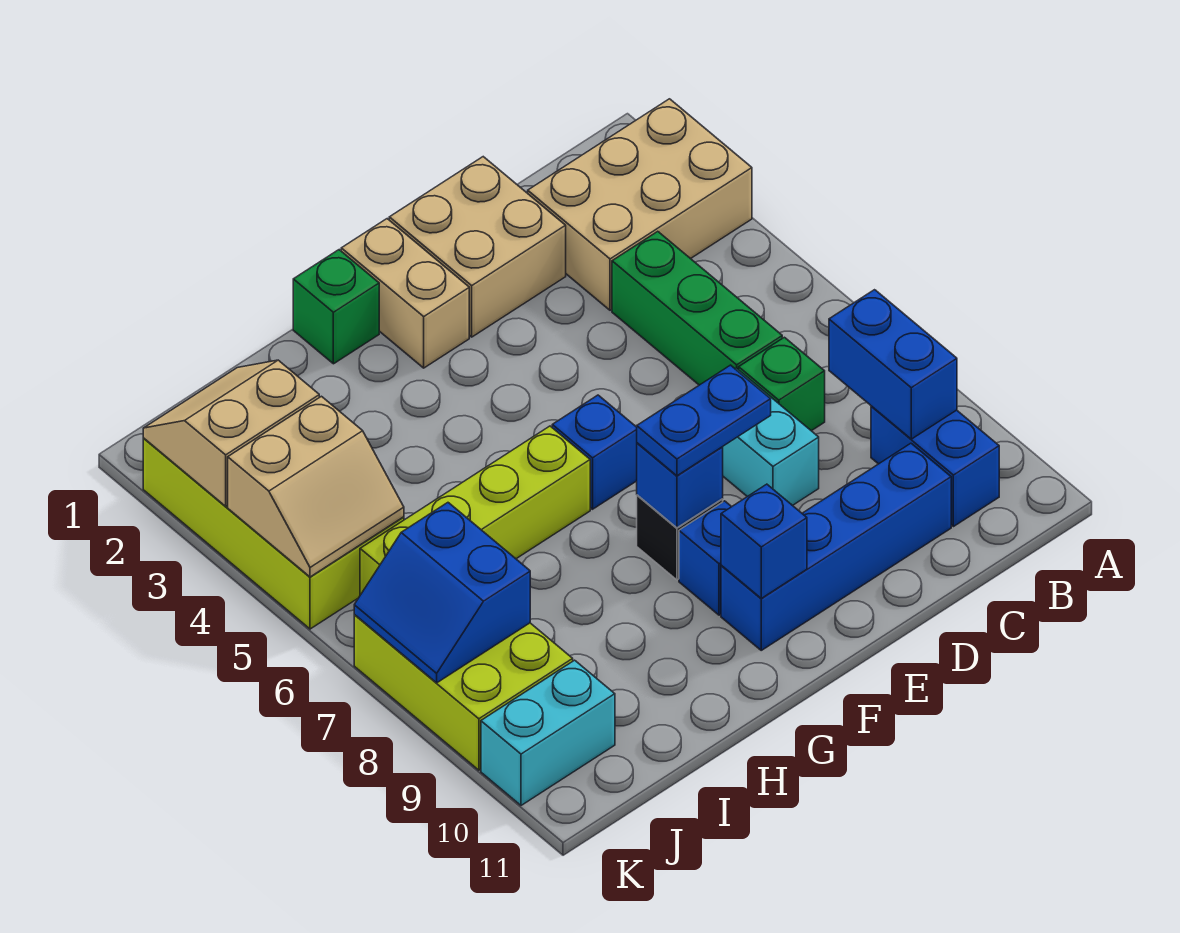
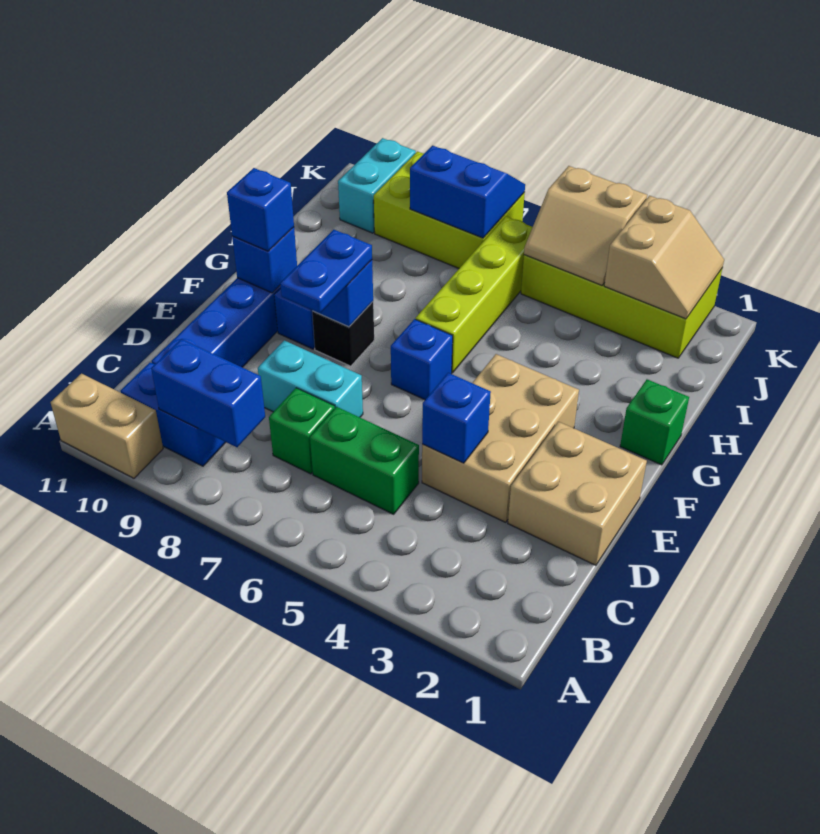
tan 2x3 brick [528,99,752,310] -> tan 2x3 brick moved to [422,354,579,522]
green 1x3 brick [612,231,782,385] -> green 1x2 brick [310,407,419,514]
none -> blue 1x1 brick [422,373,491,463]
tan 1x2 brick [341,219,469,368] -> tan 1x2 brick moved to [51,374,163,478]
none -> blue 1x1 brick [227,168,294,251]
tan 2x2 slope [228,396,404,577] -> tan 2x2 slope turned to [524,166,647,286]

